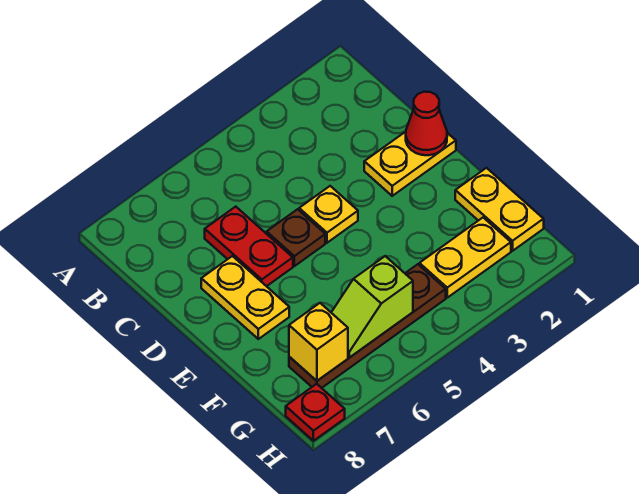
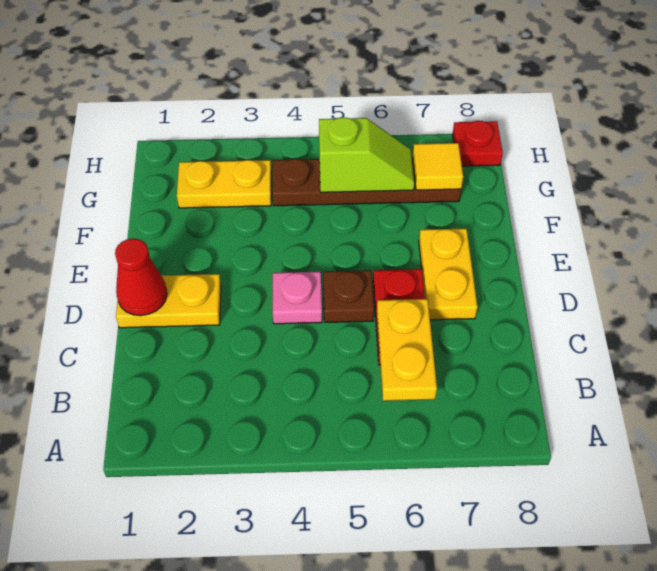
yellow 1x1 plate [299,186,358,243] -> pink 1x1 plate [273,272,322,324]
yellow 1x2 plate [455,168,544,251] -> yellow 1x2 plate moved to [377,299,437,401]
yellow 1x1 brick [289,303,348,381] -> yellow 1x1 tile [413,143,463,190]

